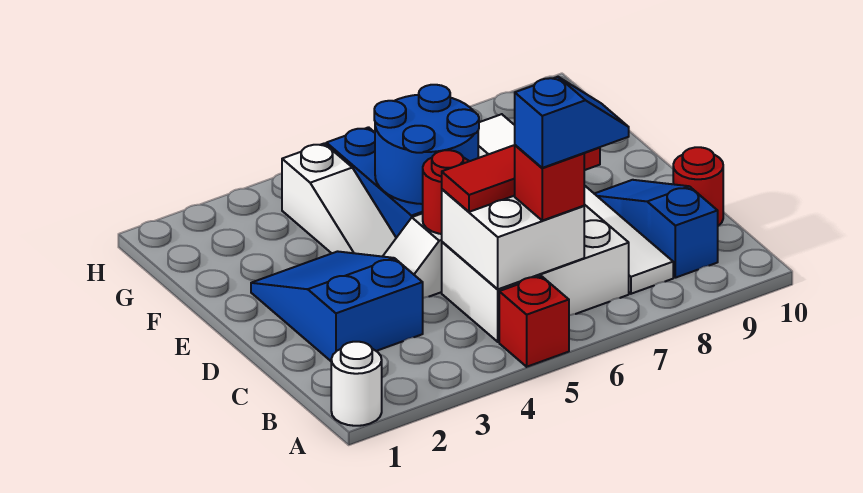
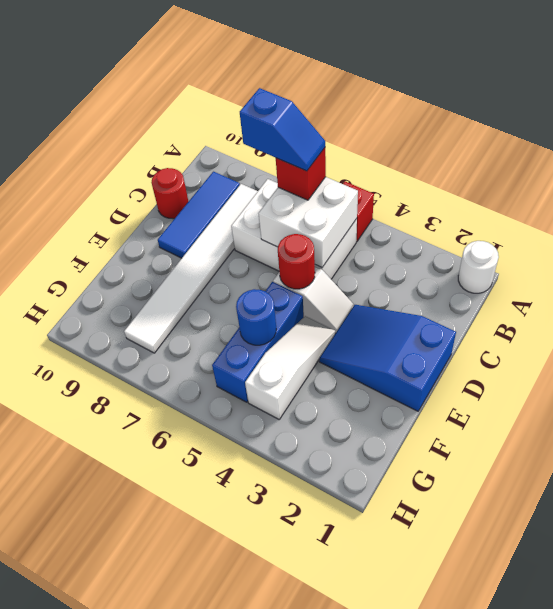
blue 1x2 slope [515,77,629,168] -> blue 1x2 slope turned to [240,88,325,171]
blue 1x3 slope [595,180,718,278] -> blue 1x3 tile [158,172,240,258]
blue 2x3 slope [251,251,423,361] -> blue 2x3 slope turned to [319,305,456,411]
red 1x3 tile [442,145,600,212] -> none
blue 2x2 round brick [374,85,479,204] -> blue 1x1 round brick [236,289,276,345]

